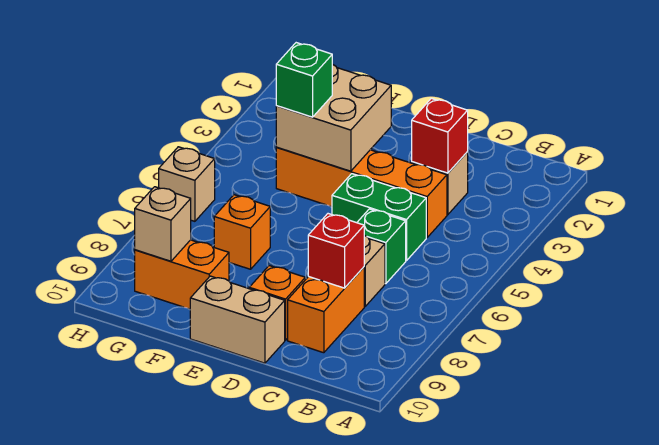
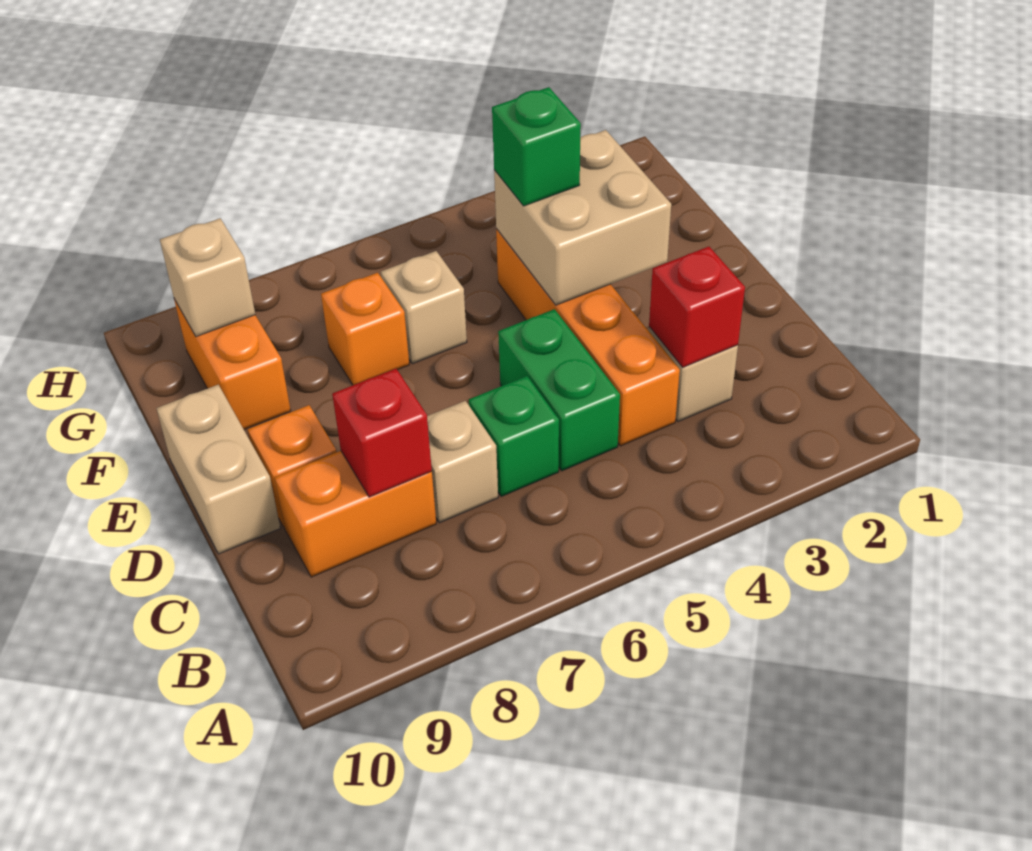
tan 1x1 brick [159,147,215,221] -> tan 1x1 brick moved to [381,251,467,364]

